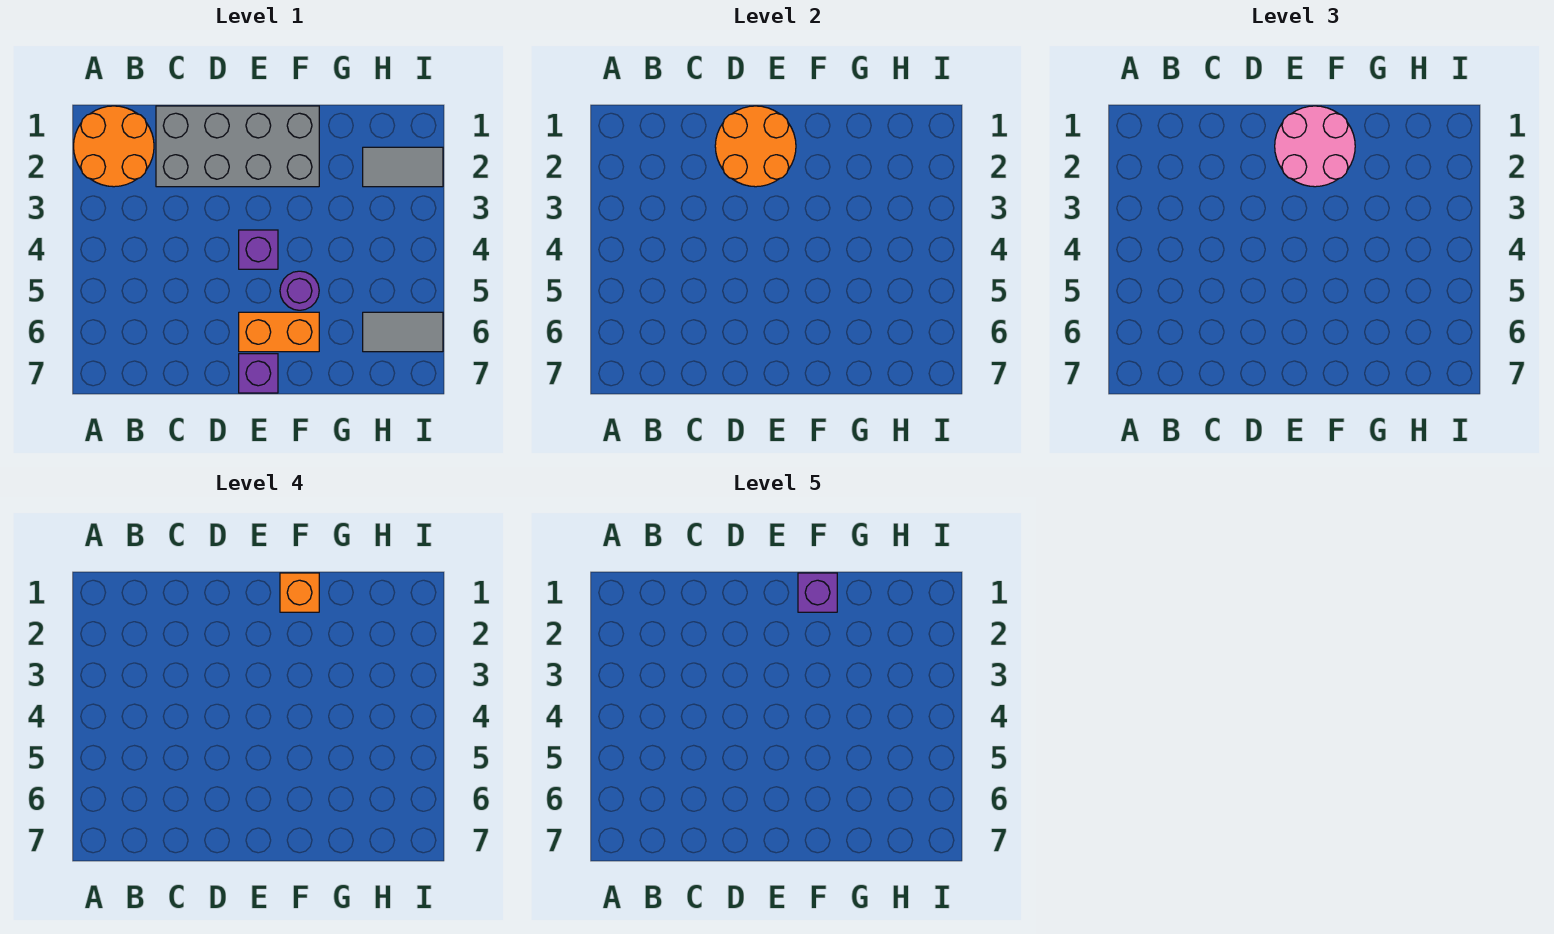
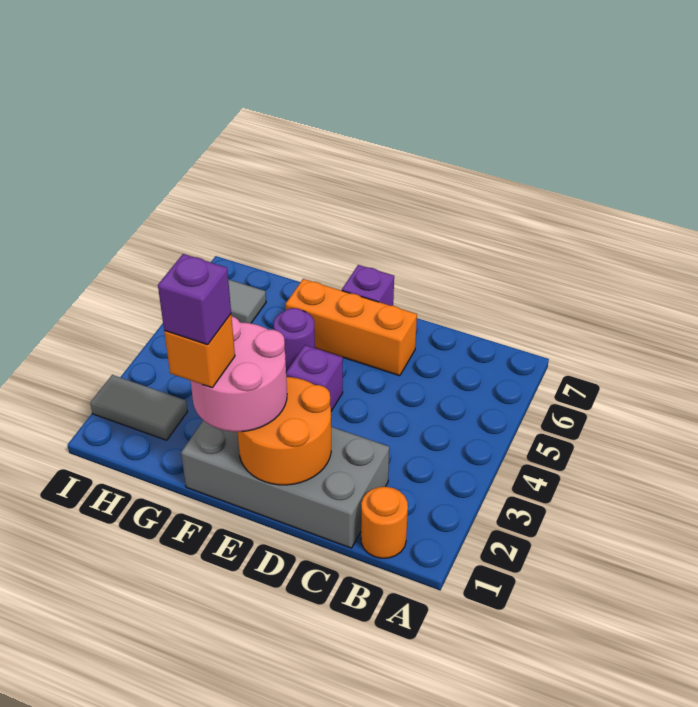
orange 2x2 round brick [74,106,154,187] -> orange 1x1 round brick [361,487,408,558]
orange 1x2 brick [239,312,319,352] -> orange 1x3 brick [286,279,417,376]

